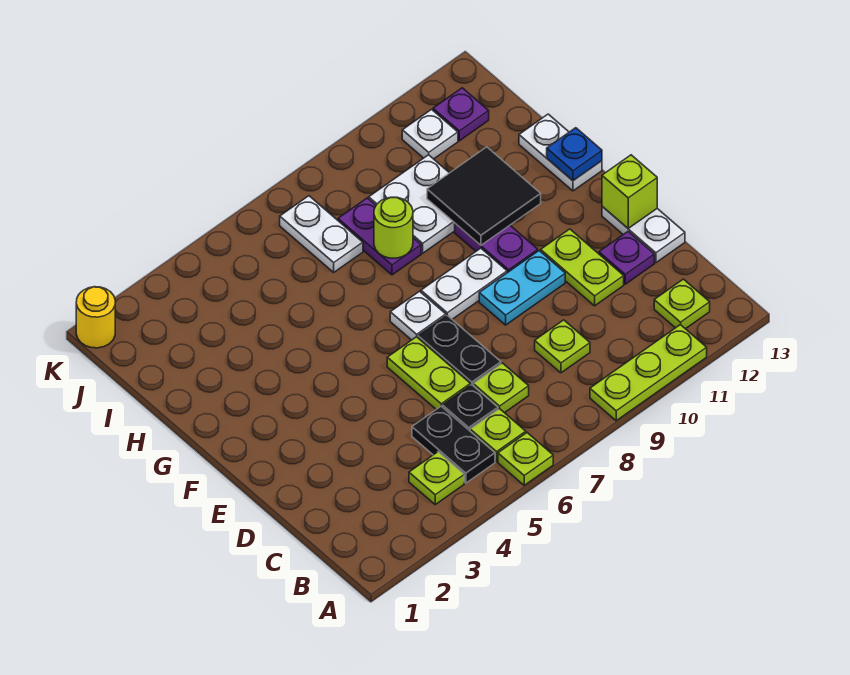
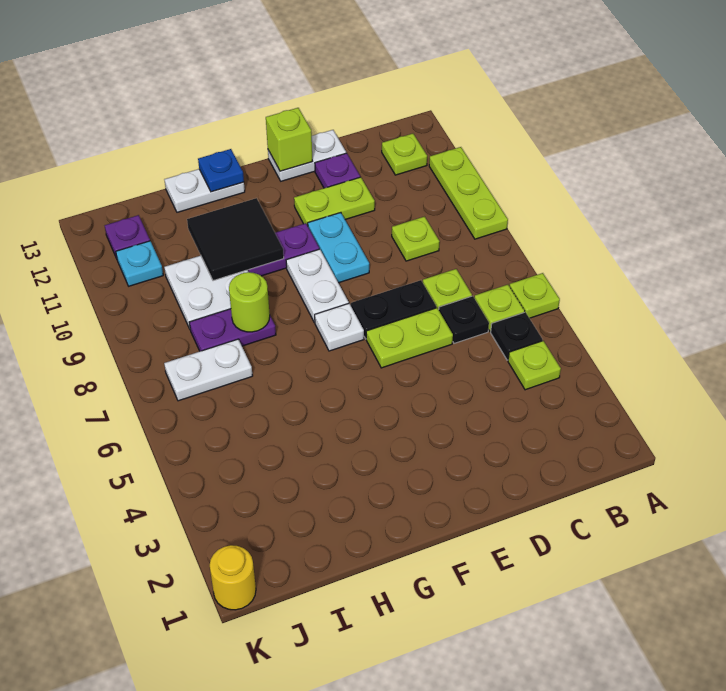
black 1x2 plate [412,406,495,483] -> black 1x1 plate [491,312,542,360]
white 1x1 plate [402,109,458,159] -> cyan 1x1 plate [116,241,163,286]

